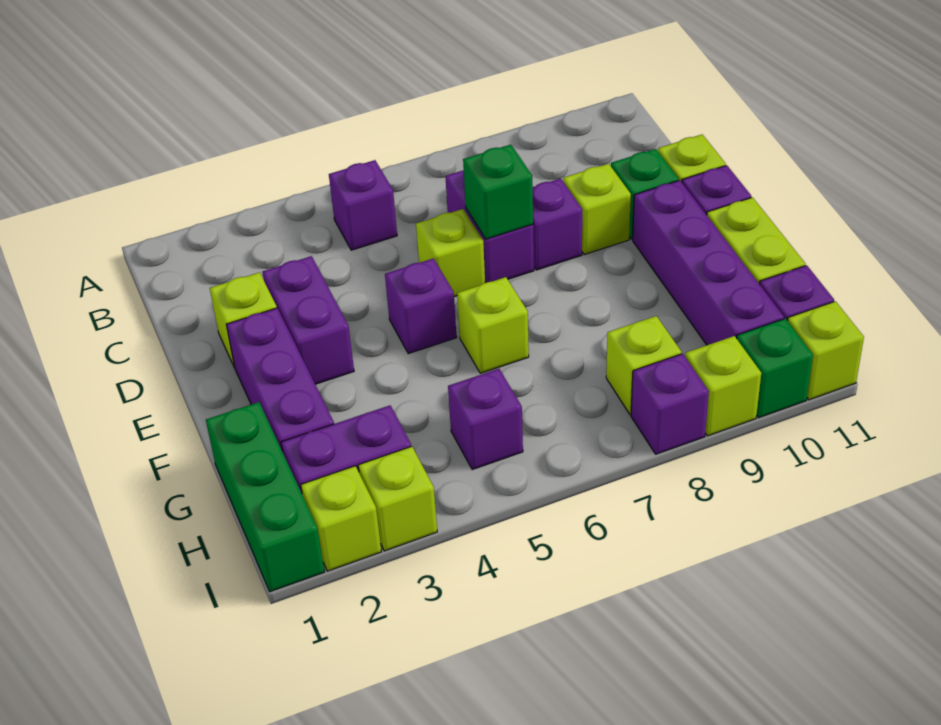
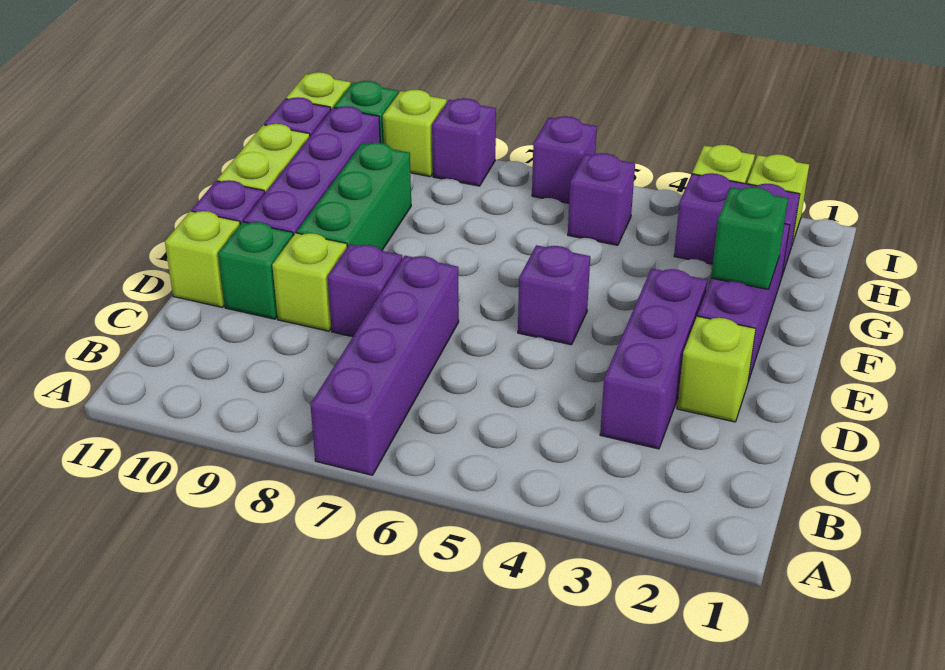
purple 1x1 brick [329,160,397,250] -> purple 1x1 brick moved to [532,116,597,203]
purple 1x2 brick [445,170,534,283] -> purple 1x4 brick [310,256,459,475]
purple 1x2 brick [262,256,354,384] -> purple 1x3 brick [600,268,707,449]
lime 1x1 brick [416,209,485,297] -> none
green 1x1 brick [463,145,533,239] -> green 1x1 brick moved to [711,187,788,289]
lime 1x1 brick [457,277,529,373] -> none
green 1x3 brick [206,402,324,592] -> green 1x3 brick moved to [297,143,411,251]
lime 1x1 brick [606,316,682,414] -> none

